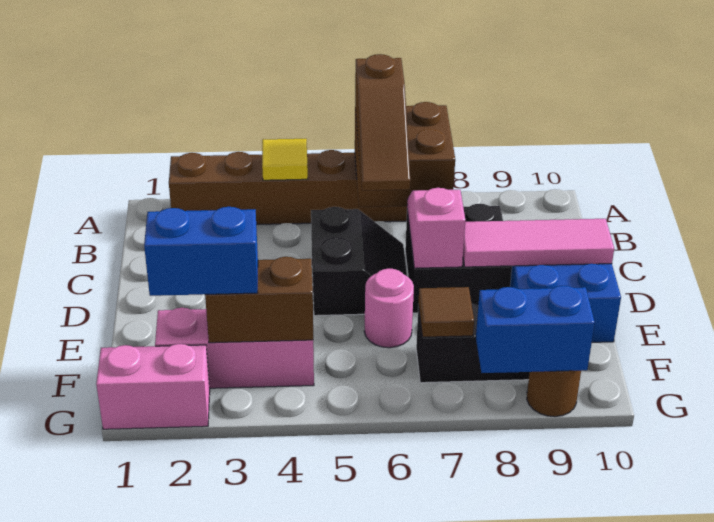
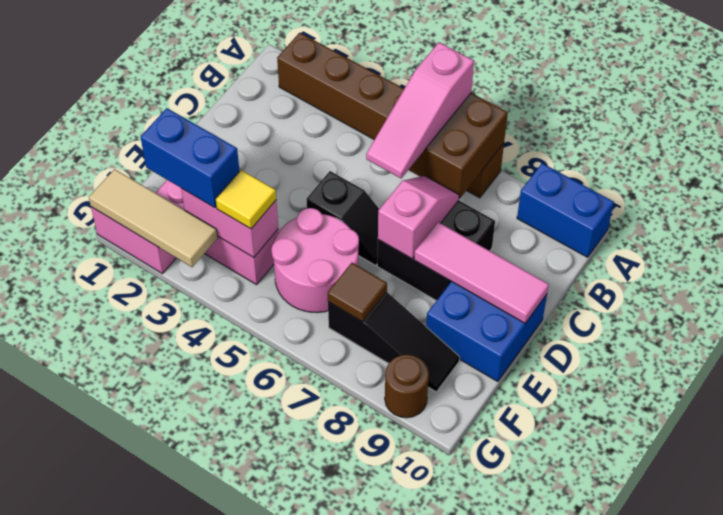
yellow 1x1 tile [262,139,308,180] -> yellow 1x1 tile moved to [216,170,276,229]
brown 1x3 slope [355,54,410,190] -> pink 1x3 slope [366,42,474,178]
black 2x2 slope [311,207,407,316] -> black 1x2 slope [307,171,379,265]
pink 1x1 round brick [364,269,414,348] -> pink 2x2 round brick [271,208,359,313]
brown 1x2 brick [205,257,313,343] -> pink 1x2 brick [181,188,278,257]
none -> tan 1x3 tile [89,169,217,267]
blue 1x2 brick [476,286,595,373] -> blue 1x2 brick moved to [517,163,614,257]

